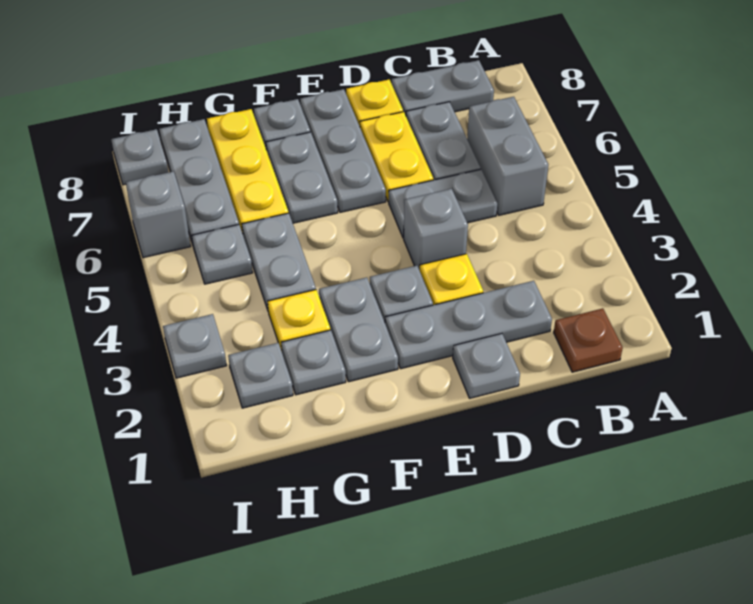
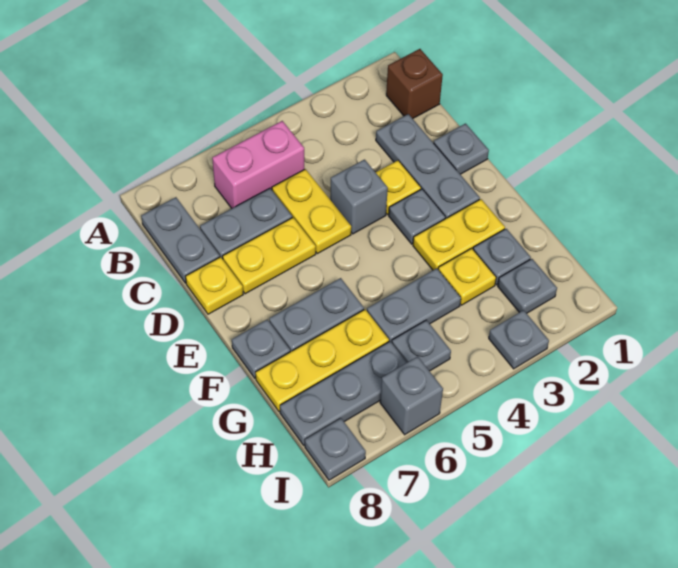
brown 1x1 plate [554,308,623,372] -> brown 1x1 brick [386,49,443,119]
grey 1x2 brick [467,97,548,215] -> pink 1x2 brick [212,121,305,208]
grey 1x2 plate [389,169,497,238] -> yellow 1x2 plate [272,169,351,254]
grey 1x3 plate [300,89,386,212] -> none
grey 1x2 plate [319,278,398,382] -> yellow 1x2 plate [413,199,505,270]

